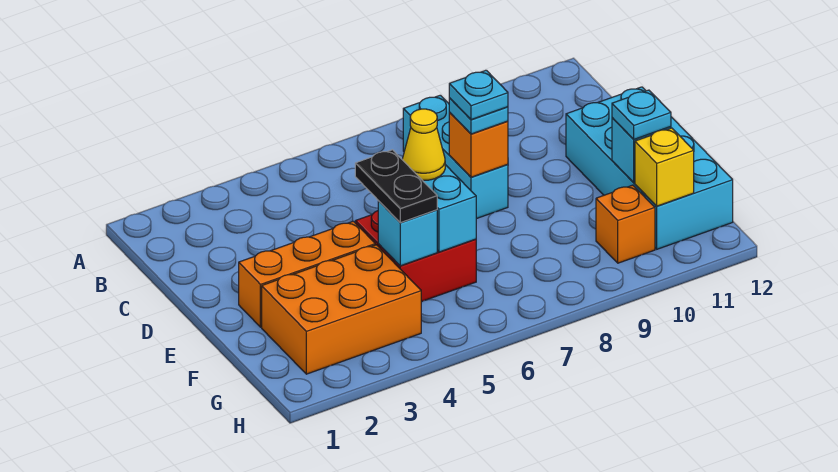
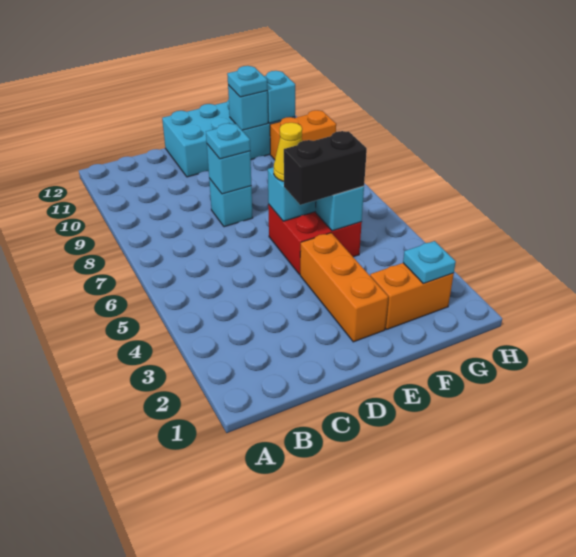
cyan 1x3 brick [403,95,508,219] -> cyan 1x1 brick [209,179,253,227]
orange 1x1 brick [449,112,508,177] -> cyan 1x1 brick [207,144,251,194]
cyan 1x1 plate [449,70,508,120] -> cyan 1x1 plate moved to [403,241,456,284]
black 1x2 plate [355,150,437,223] -> black 1x2 brick [284,131,367,205]
orange 2x3 brick [262,245,421,374] -> orange 1x2 brick [370,263,454,330]
orange 1x1 brick [596,185,655,263] -> orange 1x2 brick [270,110,336,160]
yellow 1x1 brick [635,128,694,206] -> cyan 1x1 brick [264,71,295,123]

